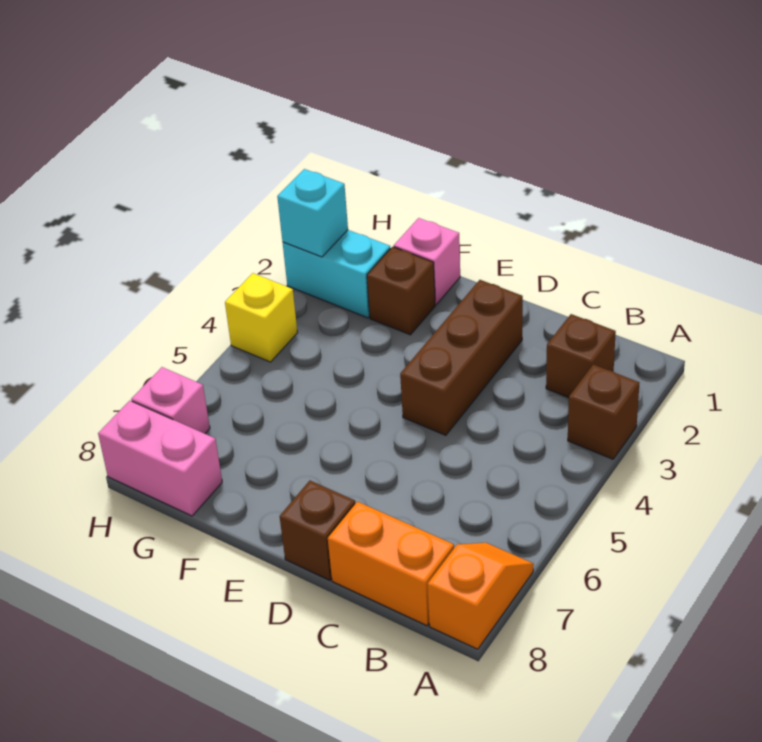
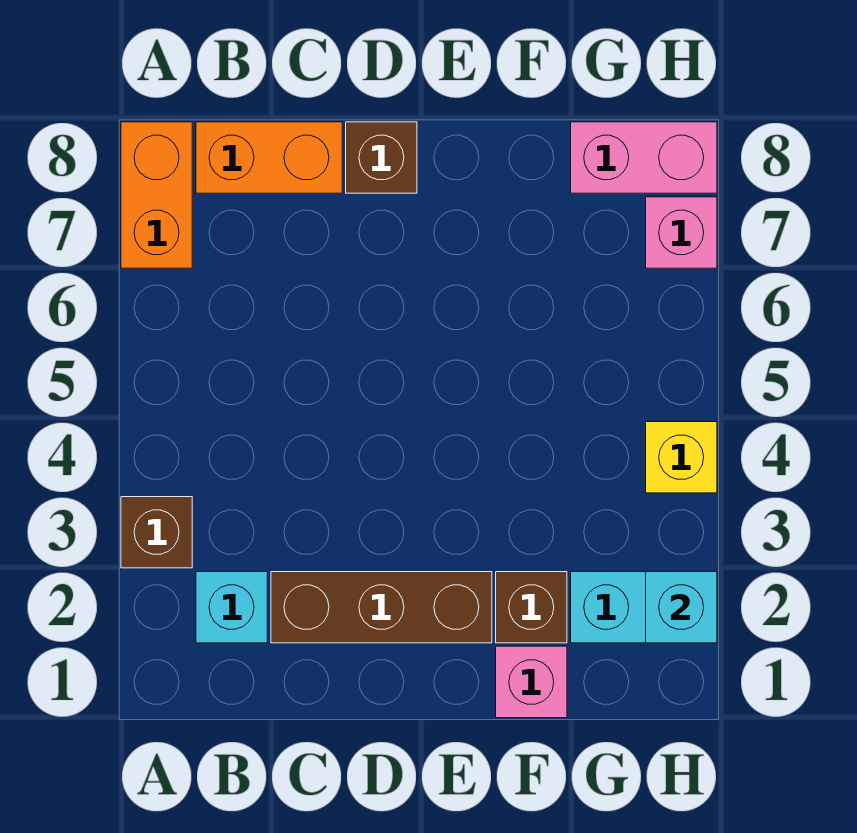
orange 1x2 slope [428,543,534,649] -> orange 1x2 brick [121,122,192,268]
brown 1x1 brick [546,314,616,398] -> cyan 1x1 brick [196,572,267,643]
brown 1x3 brick [400,280,523,435] -> brown 1x3 brick turned to [271,572,492,643]

